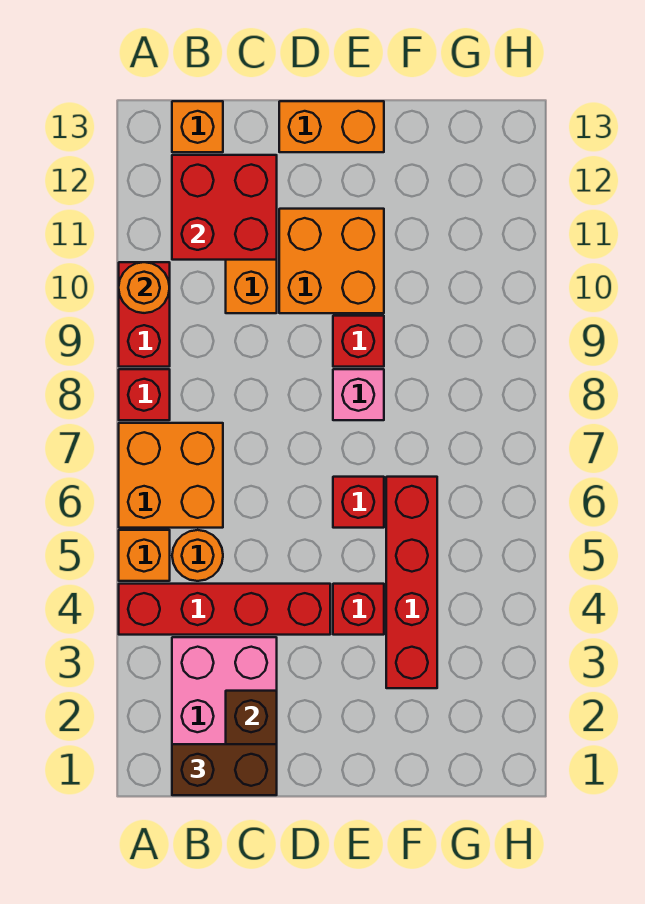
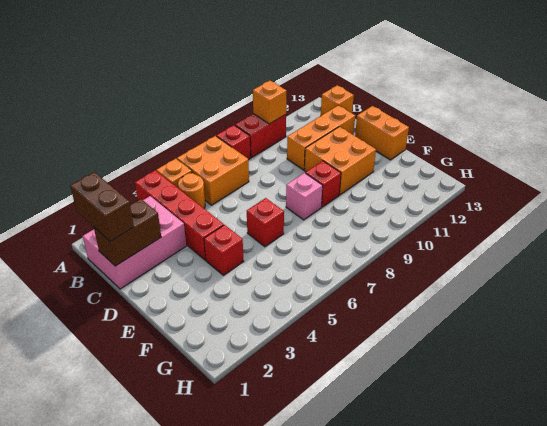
orange 1x1 round brick [119,262,170,313] -> orange 1x1 brick [253,81,286,124]
red 2x2 brick [172,155,277,260] -> none
red 1x4 brick [386,477,437,688] -> none

